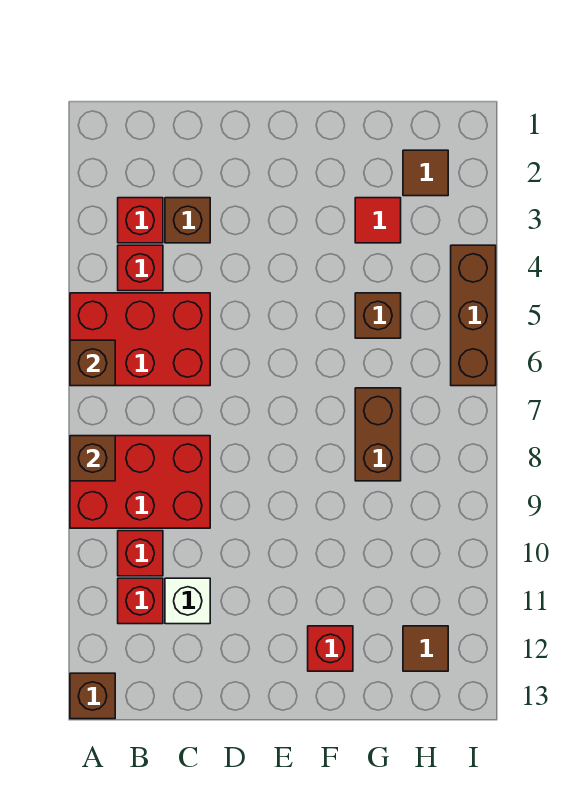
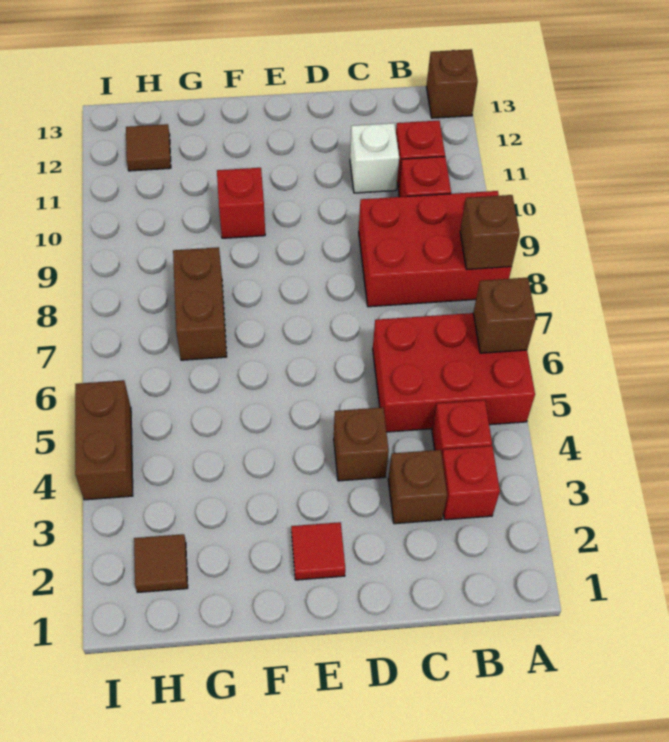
red 1x1 brick [308,626,353,671] -> red 1x1 brick moved to [217,168,265,238]
red 1x1 tile [355,198,401,243] -> red 1x1 tile moved to [291,522,345,580]
brown 1x1 brick [355,293,401,338] -> brown 1x1 brick moved to [334,407,389,481]
brown 1x3 brick [451,245,496,386] -> brown 1x2 brick [75,380,133,500]

